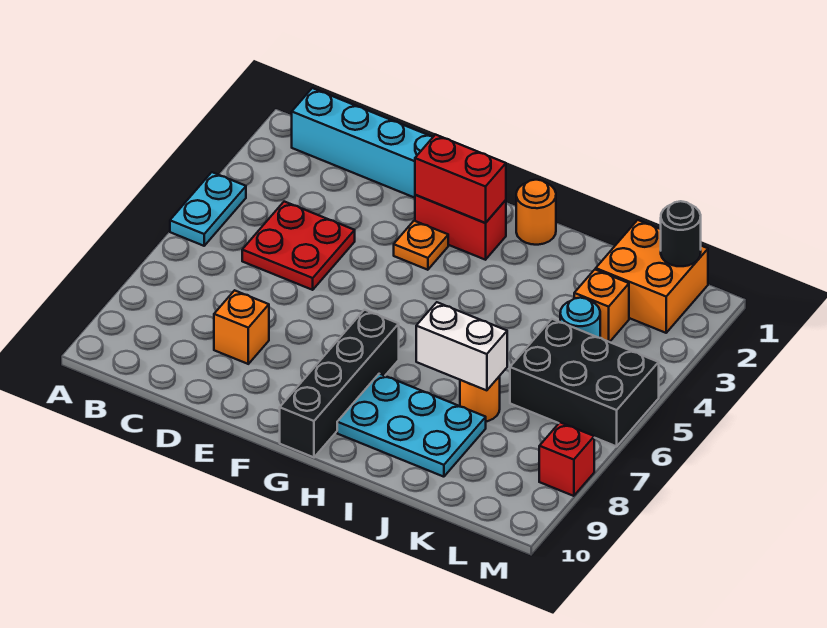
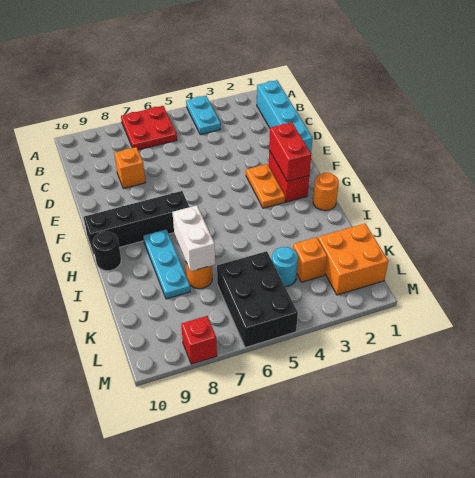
cyan 1x2 plate [170,172,246,246] -> cyan 1x2 plate turned to [186,96,221,135]
red 2x2 plate [242,202,355,290] -> red 2x2 plate moved to [121,106,177,150]
orange 1x1 plate [394,221,448,270] -> orange 1x2 plate [246,164,285,208]
cyan 2x3 plate [337,374,486,477] -> cyan 1x3 plate [143,229,190,299]
black 1x1 round brick [661,201,701,266] -> black 1x1 round brick moved to [92,231,121,271]

